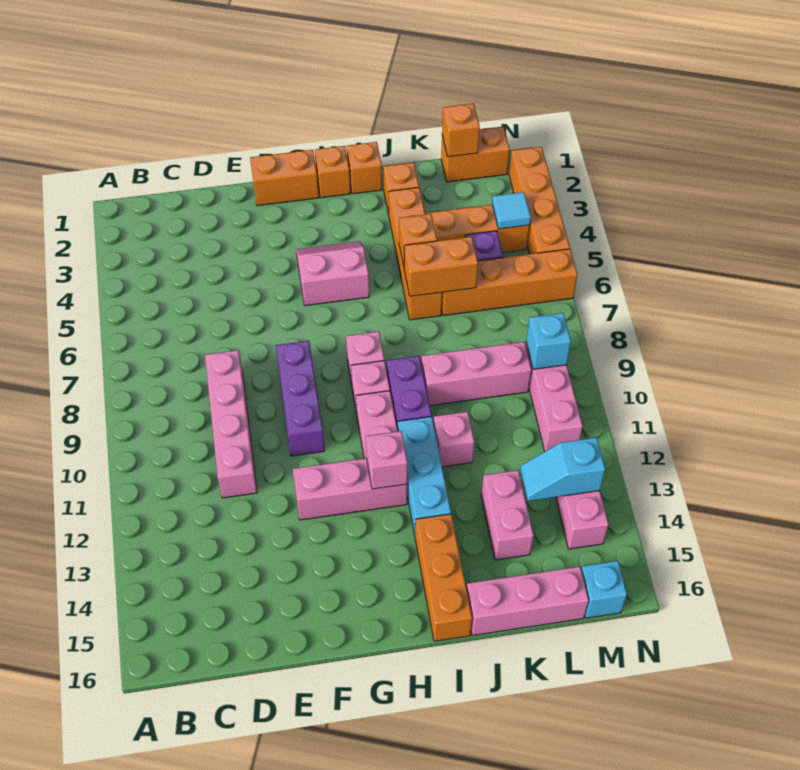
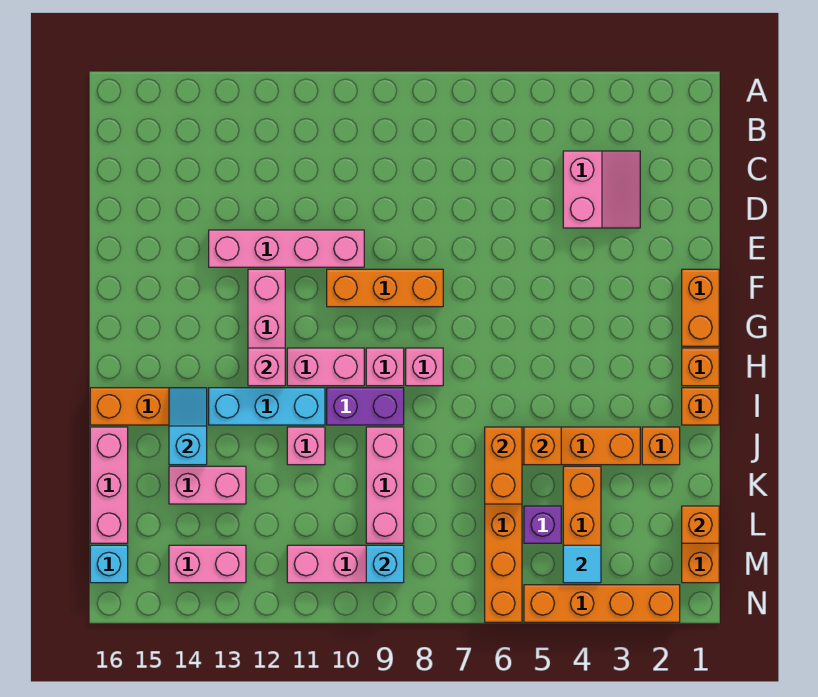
pink 1x4 brick [205,350,257,498] -> pink 1x4 brick moved to [209,230,364,267]
purple 1x3 brick [276,341,325,456] -> orange 1x3 brick [327,269,443,307]
pink 2x2 slope [296,241,369,306] -> pink 2x2 slope moved to [563,151,640,228]
cyan 1x2 slope [520,438,605,501] -> cyan 1x2 slope moved to [169,388,207,465]

